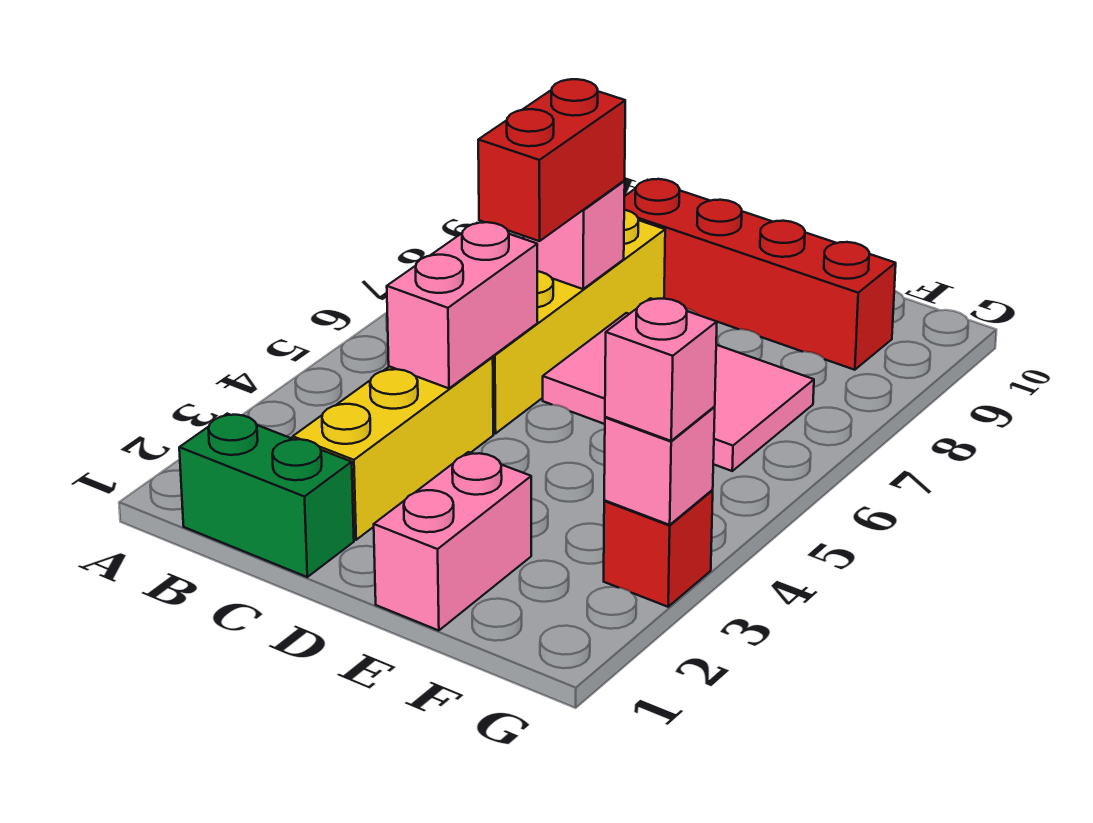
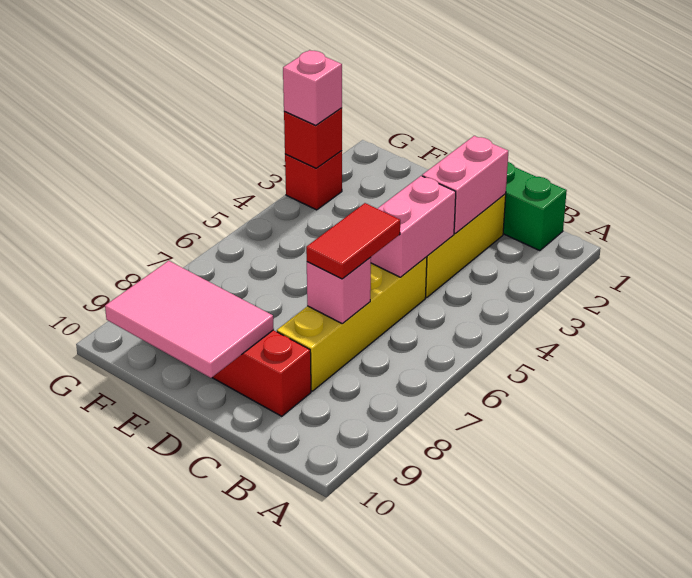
red 1x2 brick [478,79,625,241] -> red 1x2 tile [306,203,400,279]
pink 2x3 tile [543,313,814,471] -> pink 2x3 tile moved to [105,261,274,378]
pink 1x2 brick [374,452,531,631] -> pink 1x2 brick moved to [422,136,508,234]
pink 1x1 brick [604,407,715,525] -> red 1x1 brick [284,108,342,168]

